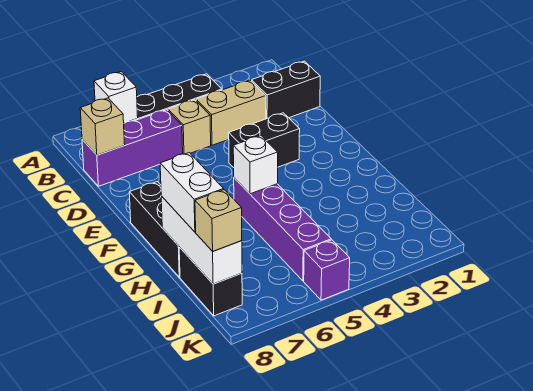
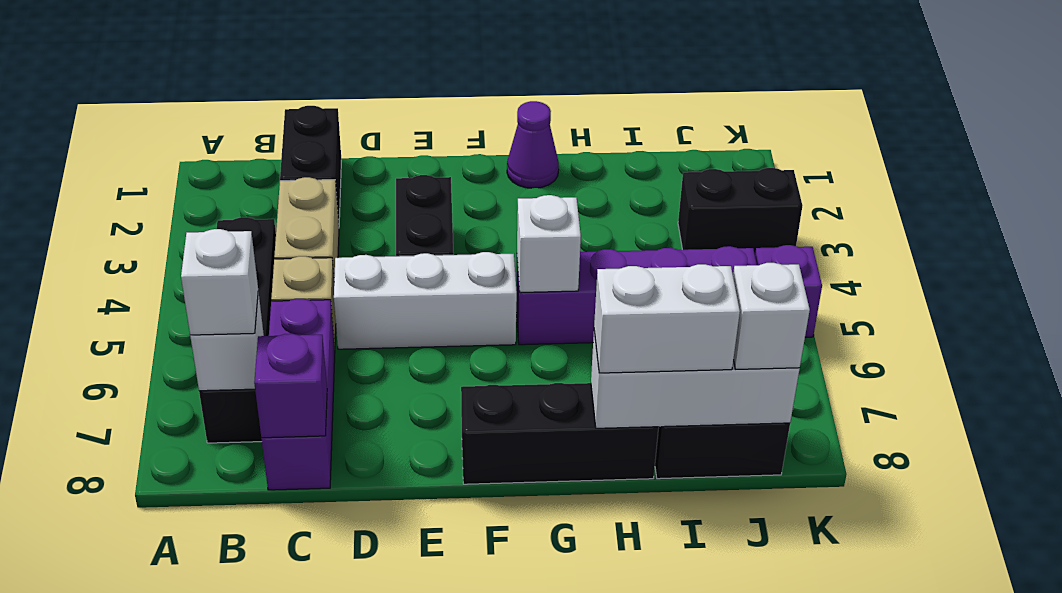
none -> white 1x1 brick [181,229,258,335]
tan 1x1 brick [80,98,125,155] -> purple 1x1 brick [254,334,327,438]
none -> white 1x3 brick [334,252,517,349]
none -> purple 1x1 cone [507,101,559,188]
none -> black 1x2 brick [678,168,802,254]
tan 1x1 brick [195,190,242,251] -> white 1x1 brick [733,263,810,369]

